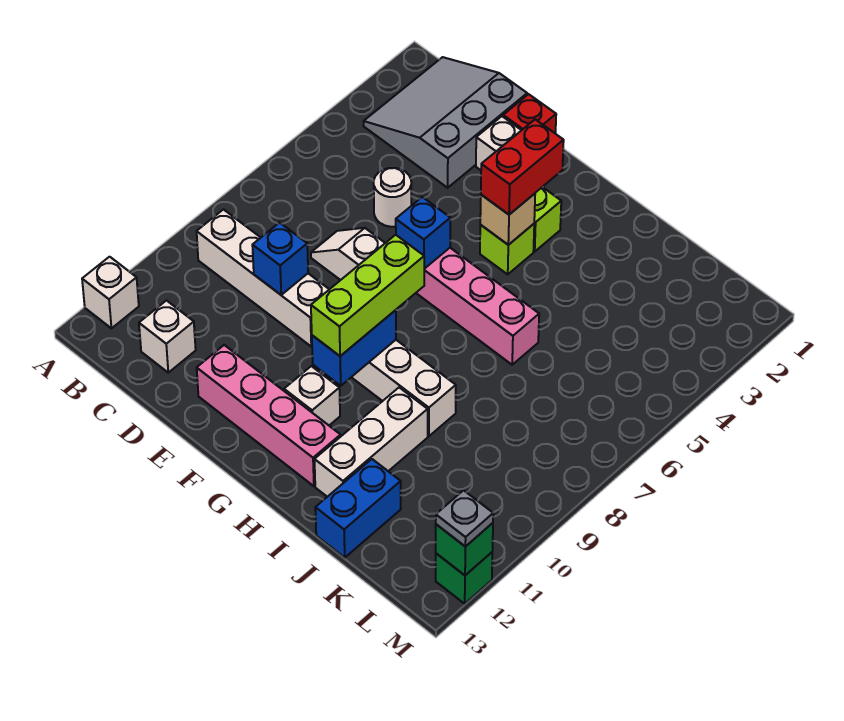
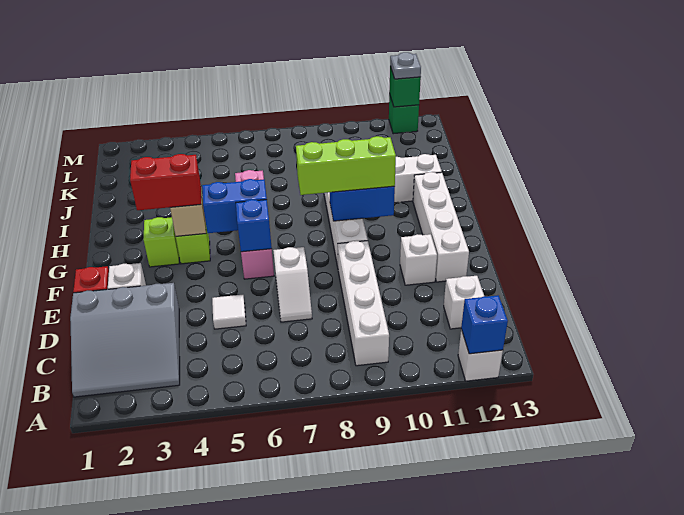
white 1x1 round brick [374,168,411,227] -> white 1x1 tile [212,295,246,329]
blue 1x1 brick [252,223,308,295] -> blue 1x1 brick moved to [461,295,508,354]
pink 1x4 brick [197,345,341,486] -> white 1x4 brick [413,172,469,282]
white 1x1 brick [284,366,340,425] -> white 1x1 brick moved to [400,234,437,285]
blue 1x2 brick [315,459,401,558] -> blue 1x2 brick moved to [202,179,267,233]

